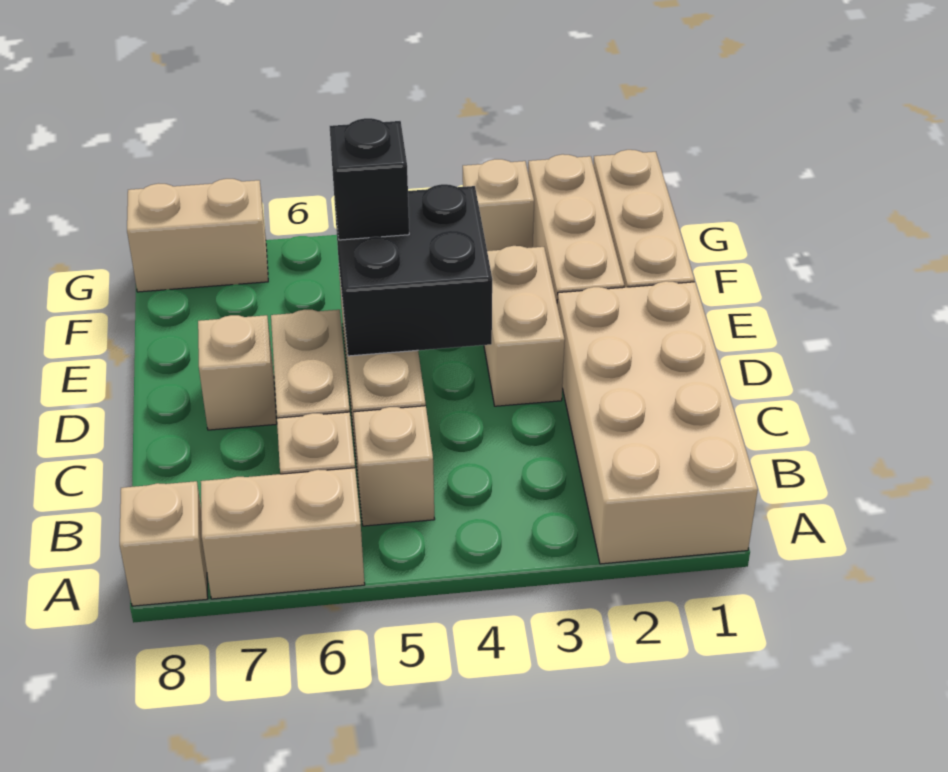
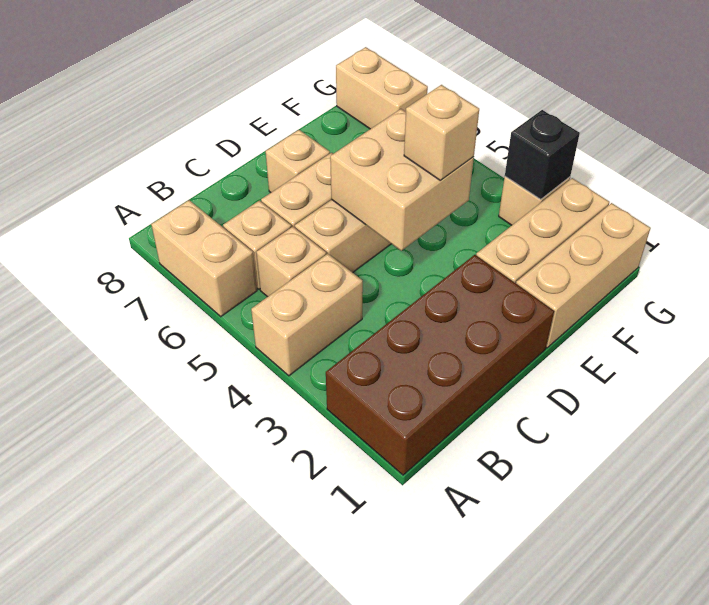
tan 2x4 brick [557,281,758,564] -> brown 2x4 brick [326,255,554,475]
tan 1x1 brick [120,481,208,606] -> tan 1x1 brick moved to [404,85,479,181]
tan 1x2 brick [484,246,565,406] -> tan 1x2 brick moved to [251,254,363,376]
black 2x2 brick [335,184,492,356] -> tan 2x2 brick [330,109,474,251]
black 1x1 brick [330,118,409,240] -> black 1x1 brick moved to [505,110,580,199]

